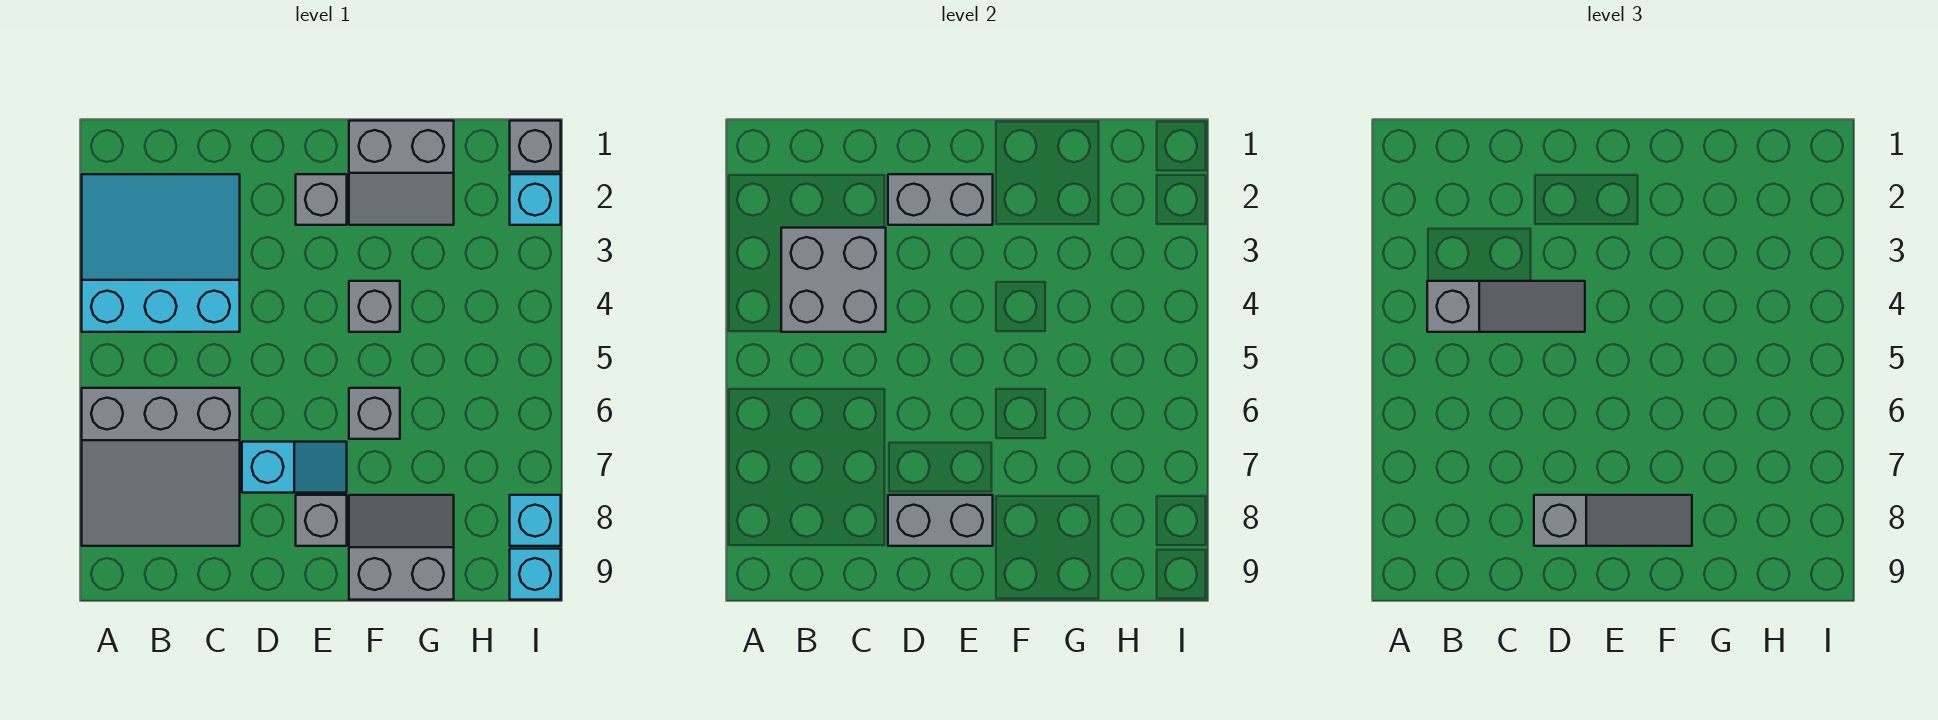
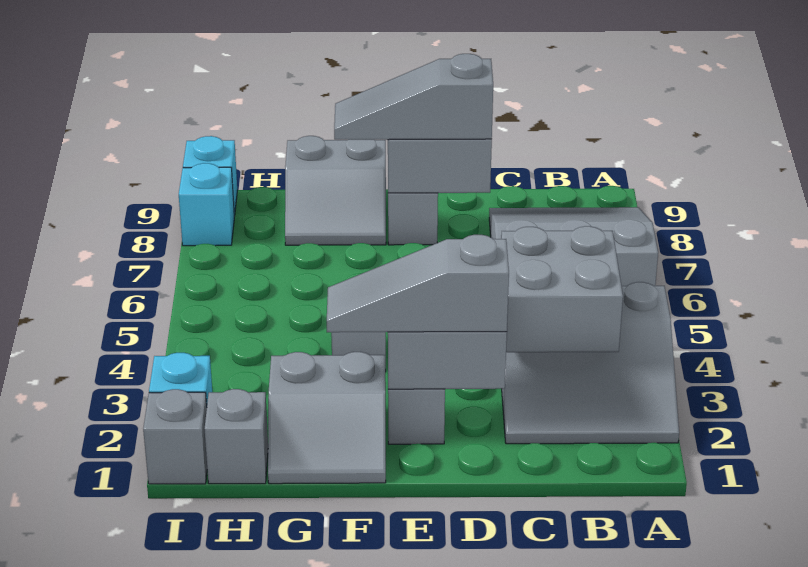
cyan 3x3 slope [82,174,240,332] -> grey 3x3 slope [502,282,679,444]
grey 1x3 slope [1427,281,1585,332] -> grey 1x3 slope moved to [327,235,509,332]
cyan 1x2 slope [242,442,347,493] -> none
grey 2x2 slope [349,121,454,225] -> grey 2x2 slope turned to [268,352,386,484]
grey 1x1 brick [349,388,400,439] -> grey 1x1 brick moved to [205,389,268,484]

